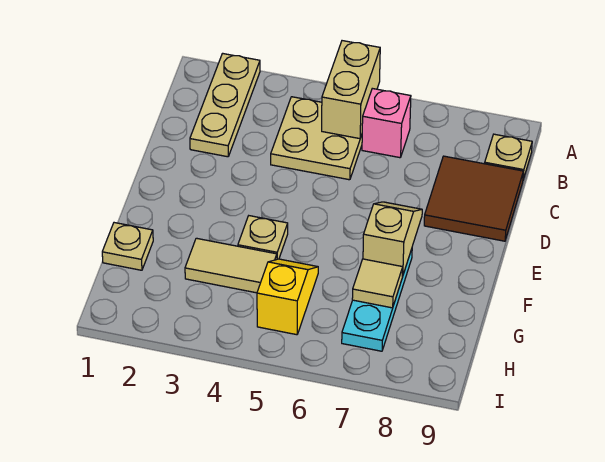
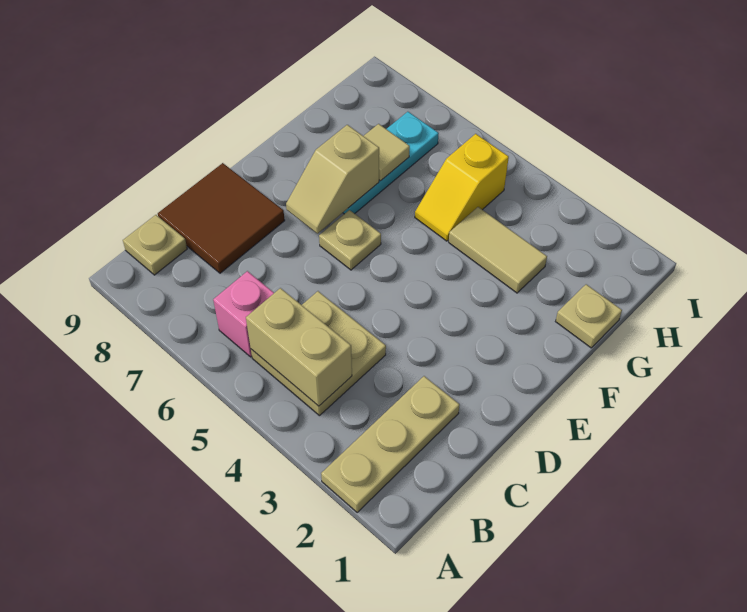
tan 1x2 brick [322,41,380,139] -> tan 1x2 brick turned to [246,288,352,406]
tan 1x1 plate [238,216,288,259] -> tan 1x1 plate moved to [319,210,381,270]

